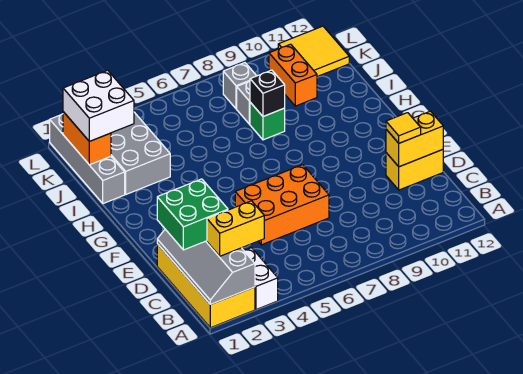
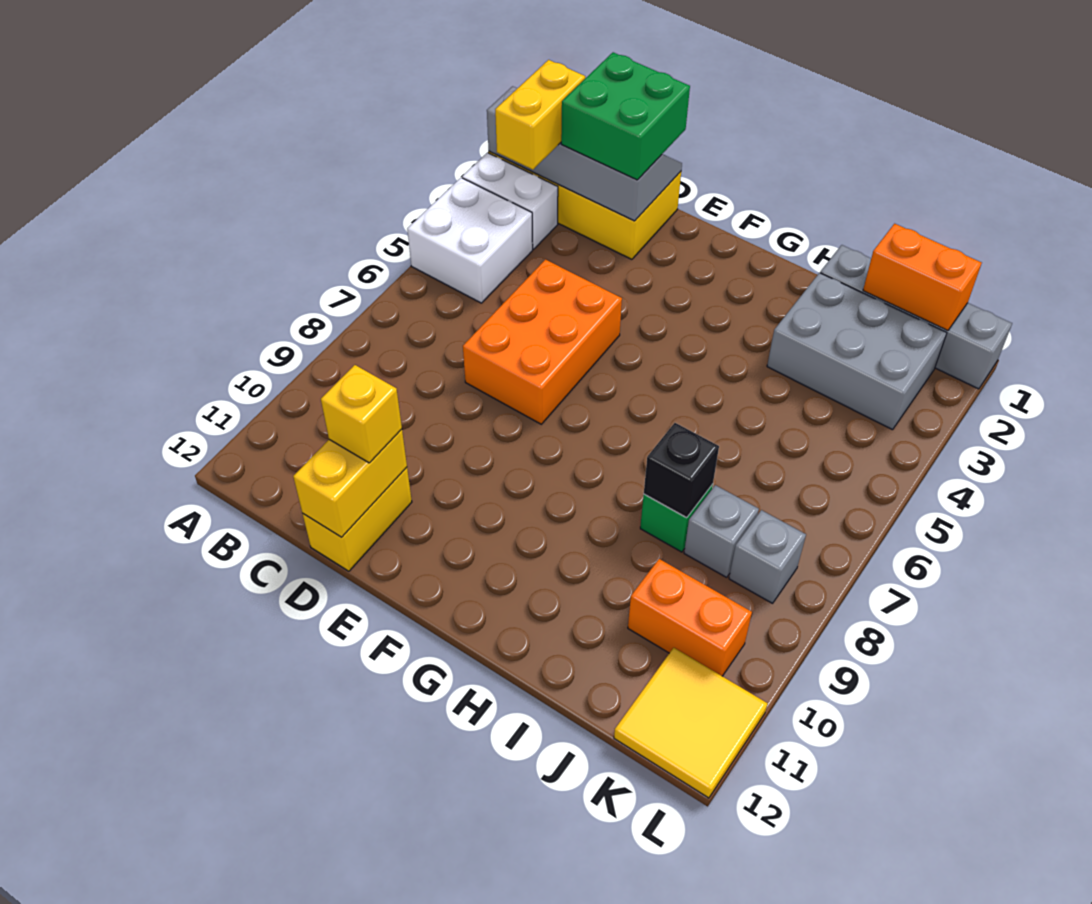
yellow 1x1 tile [386,113,421,143] -> yellow 1x1 brick [321,365,402,463]
white 2x2 brick [63,70,134,141] -> white 2x2 brick moved to [407,178,533,303]

